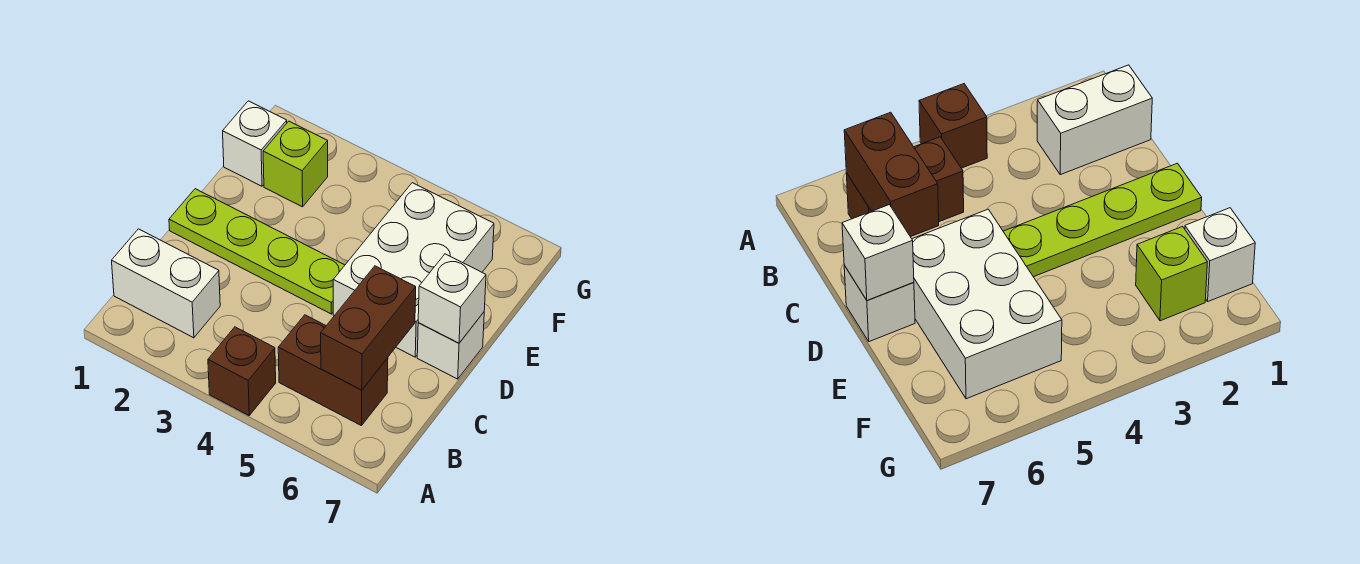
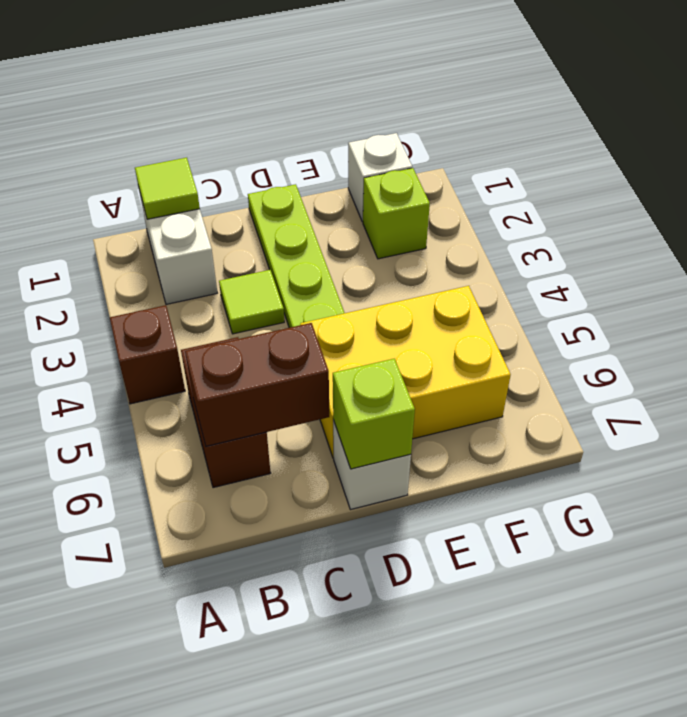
none -> lime 1x1 tile [135,158,200,219]
none -> lime 1x1 tile [219,270,284,334]
white 2x3 brick [333,183,494,357] -> yellow 2x3 brick [300,286,511,458]
white 1x1 brick [418,254,486,343] -> lime 1x1 brick [333,359,415,469]

